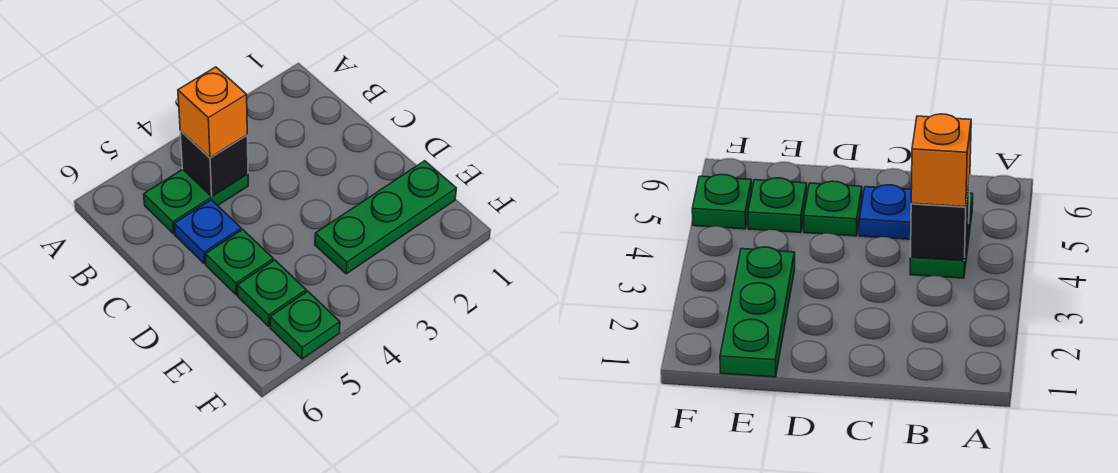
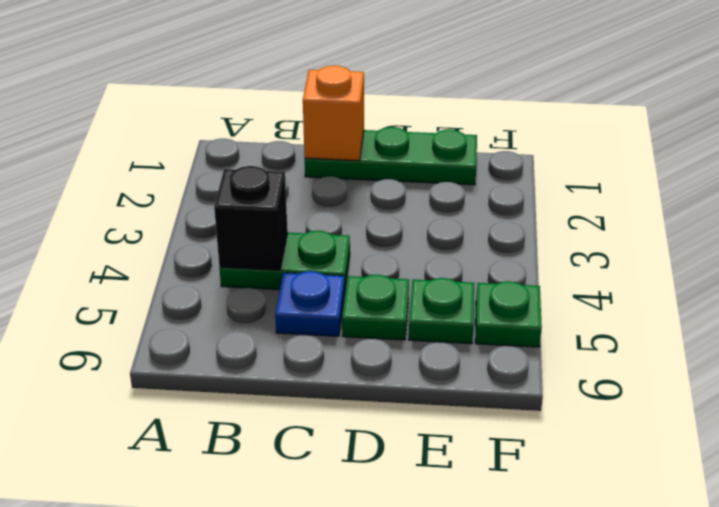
green 1x2 plate [144,169,248,234] -> green 1x2 plate turned to [219,231,350,290]
orange 1x1 brick [178,67,247,158] -> orange 1x1 brick moved to [303,66,364,161]
green 1x3 plate [315,161,456,274] -> green 1x3 plate turned to [305,127,477,185]

